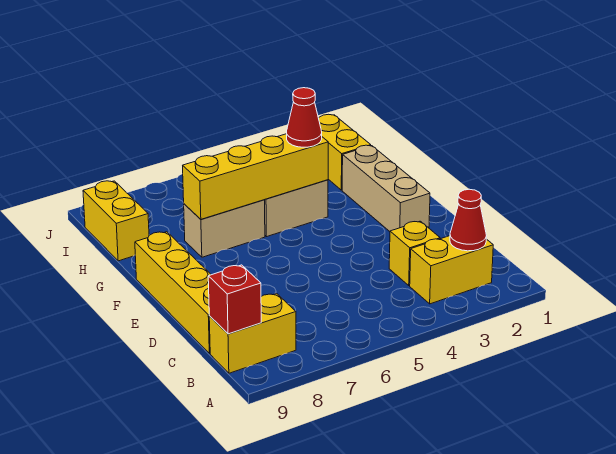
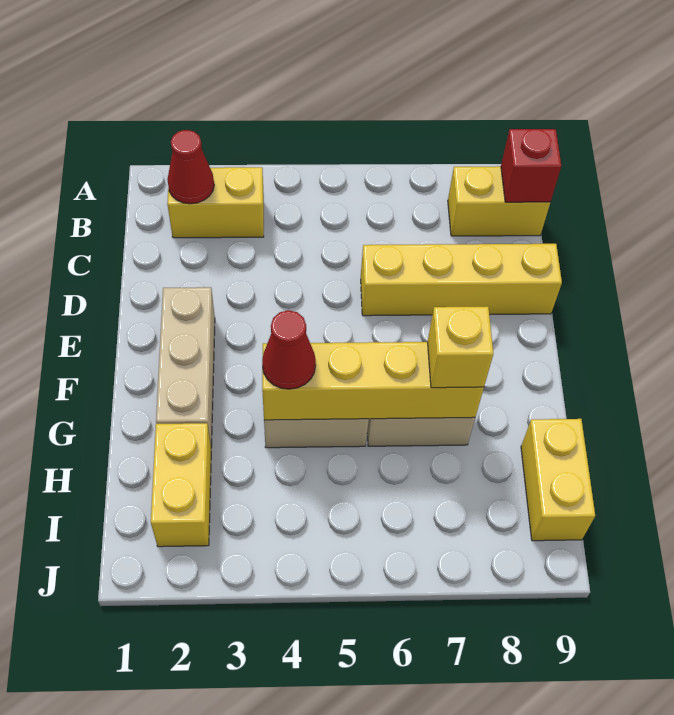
yellow 1x1 brick [389,221,440,286] -> yellow 1x1 brick moved to [428,306,493,388]
yellow 1x4 brick [135,232,211,354] -> yellow 1x4 brick turned to [361,244,562,316]

